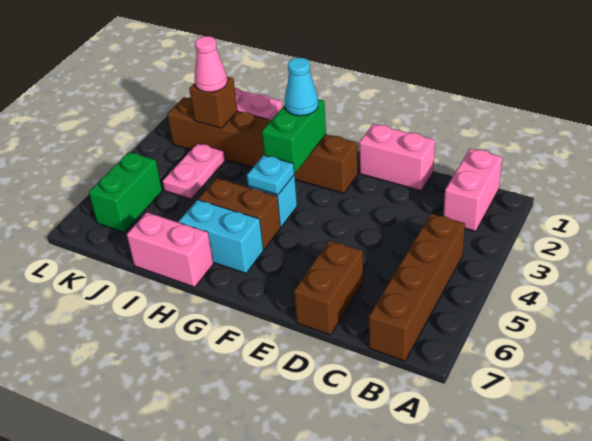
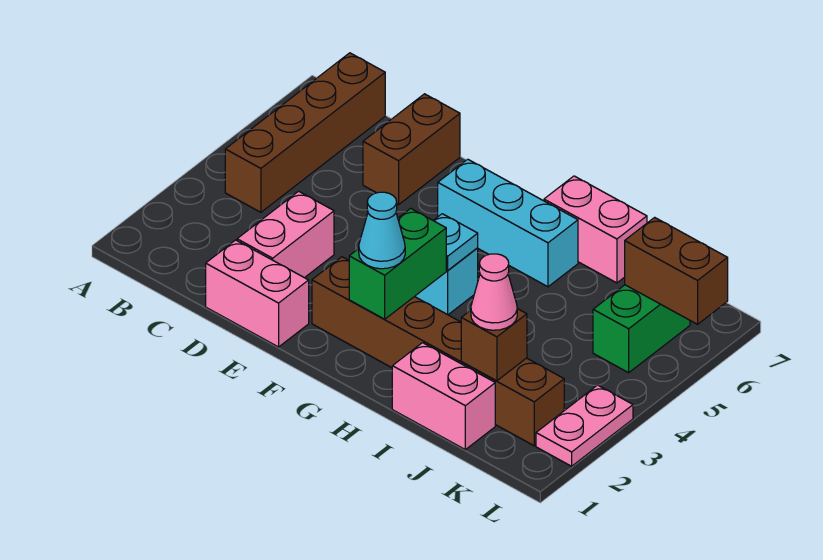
pink 1x2 brick [444,149,502,231] -> pink 1x2 brick moved to [237,191,334,278]
brown 1x2 brick [199,178,281,250] -> brown 1x2 brick moved to [625,217,728,324]
cyan 1x2 brick [179,200,263,273] -> cyan 1x3 brick [438,159,578,287]
pink 1x2 plate [163,143,225,199] -> pink 1x2 plate moved to [536,385,633,466]

